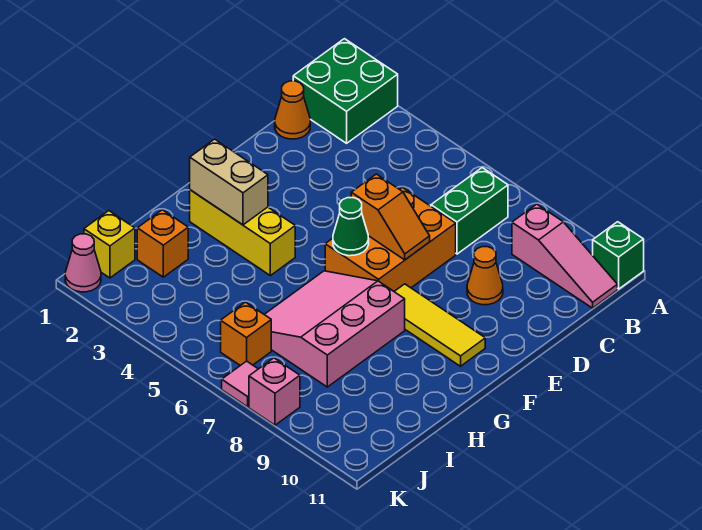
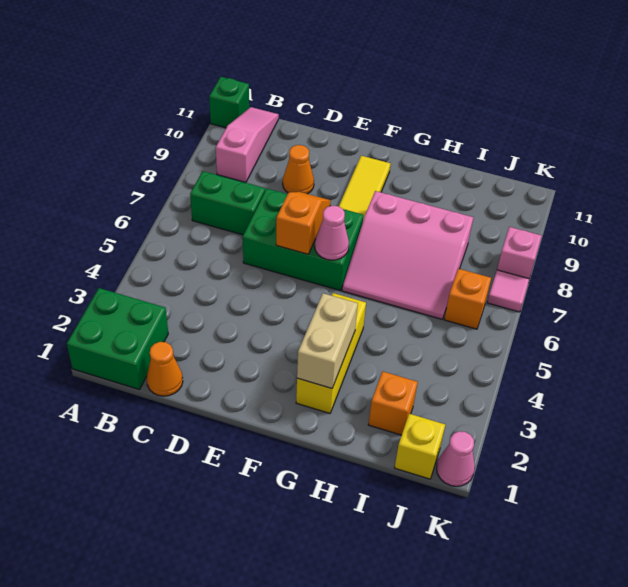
orange 2x3 brick [325,188,456,291] -> green 2x3 brick [243,189,363,291]
green 1x1 cone [333,198,369,256] -> pink 1x1 cone [315,206,349,260]

